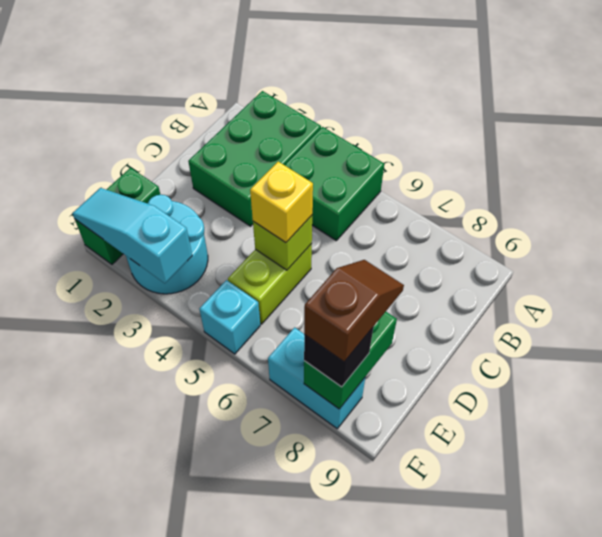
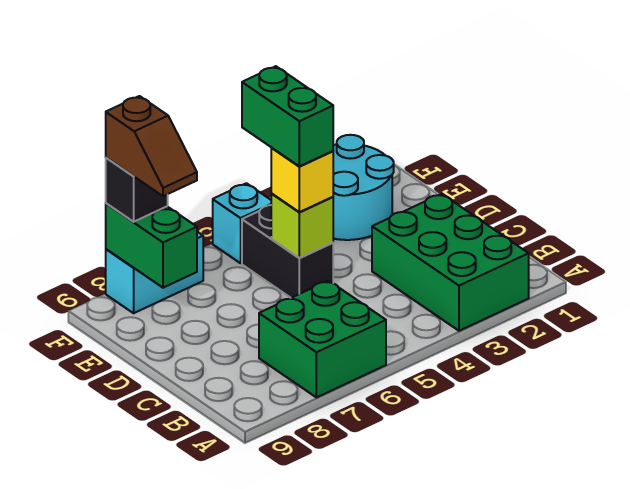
green 2x2 brick [285,127,384,240] -> green 2x2 brick moved to [259,281,386,397]
lime 1x2 brick [228,244,312,324] -> black 1x2 brick [242,205,333,298]
green 1x2 brick [75,168,160,264] -> green 1x2 brick moved to [242,66,333,166]
cyan 1x3 slope [72,188,192,283] -> none

